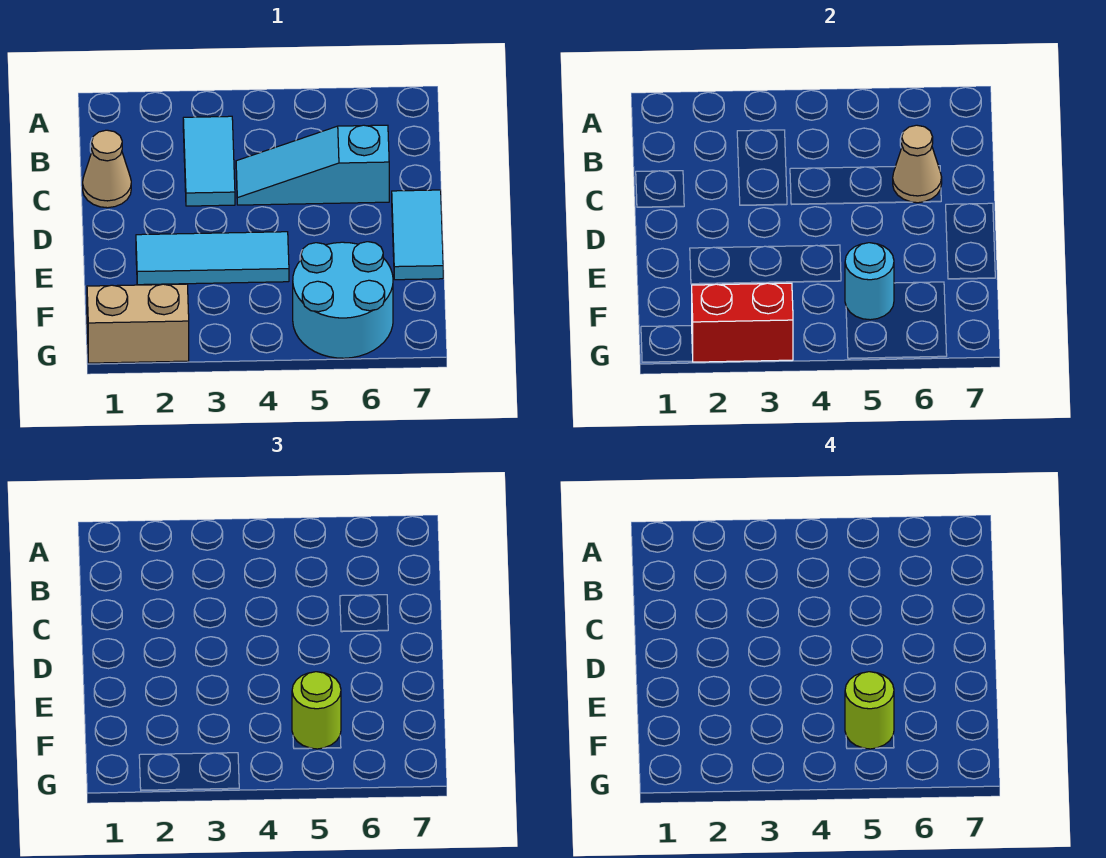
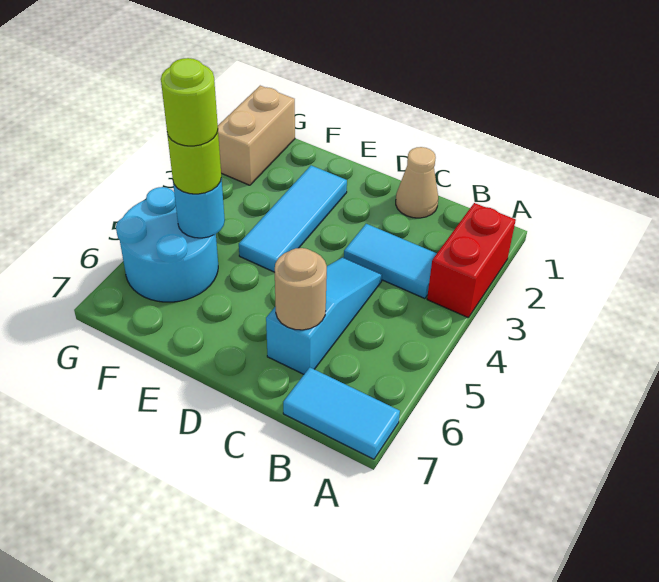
tan 1x1 cone [893,125,942,203] -> tan 1x1 round brick [275,248,327,330]
cyan 1x2 tile [392,190,443,280] -> cyan 1x2 tile moved to [283,368,400,459]
red 1x2 brick [692,283,793,362] -> red 1x2 brick moved to [427,203,516,318]

